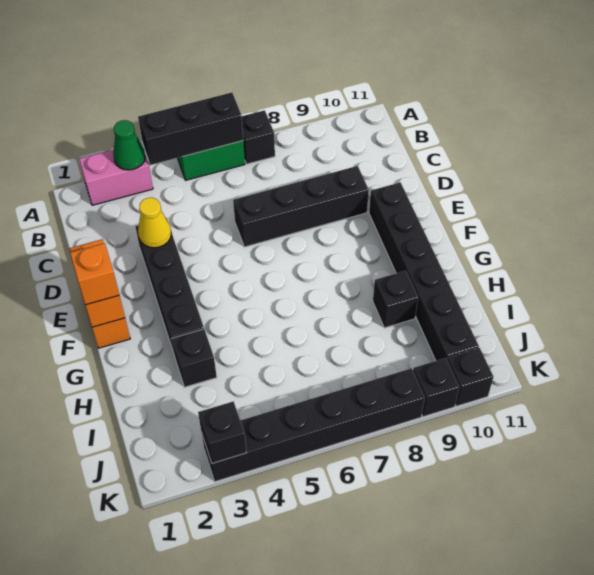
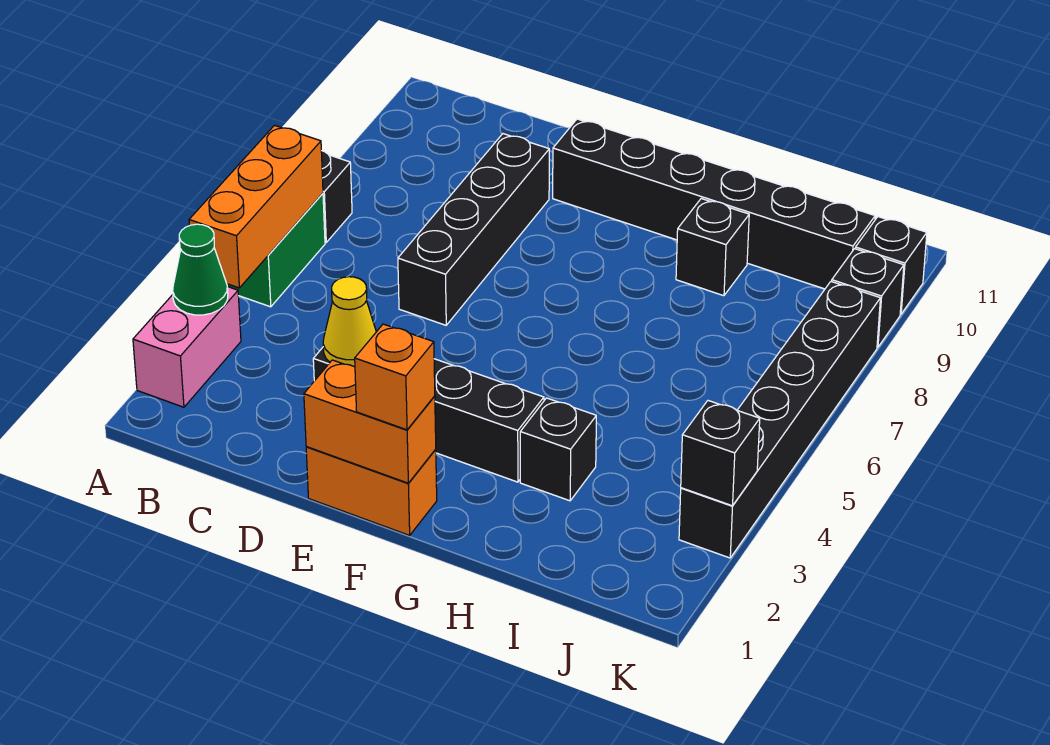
black 1x3 brick [138,93,243,165] -> orange 1x3 brick [189,125,323,288]

